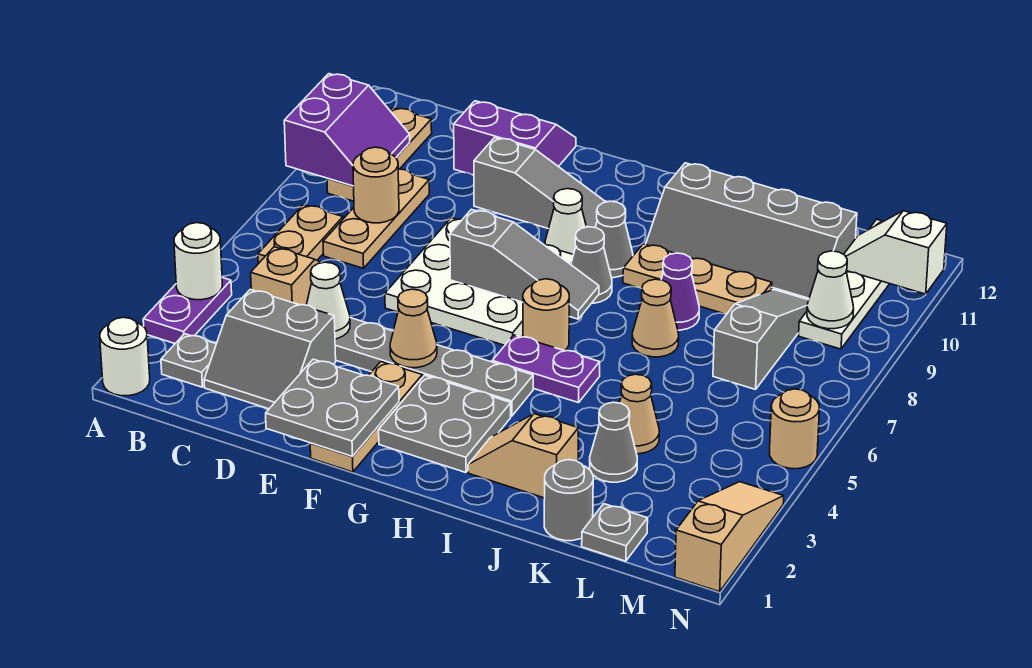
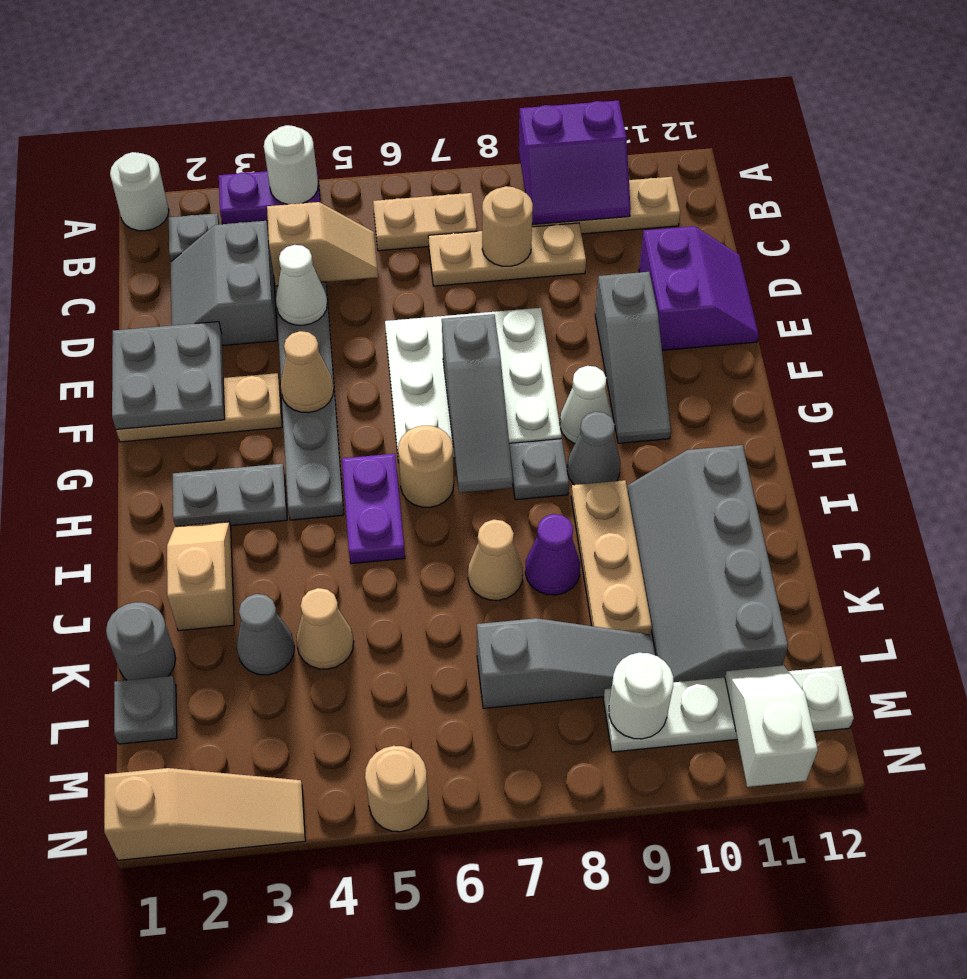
grey 2x2 plate [379,375,511,473] -> grey 1x2 plate [173,464,287,526]
grey 1x1 cone [571,227,612,303] -> grey 1x1 plate [509,439,569,500]
white 1x1 cone [807,251,854,329] -> white 1x1 round brick [609,653,673,739]

